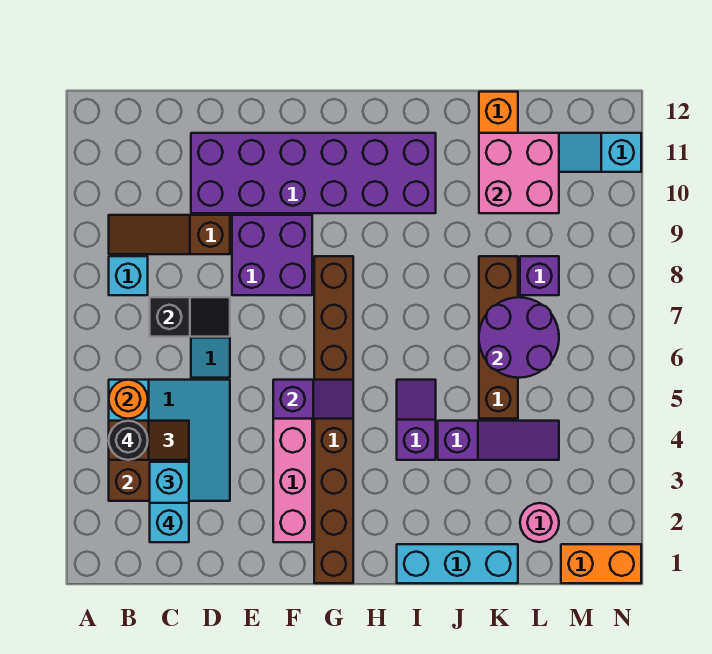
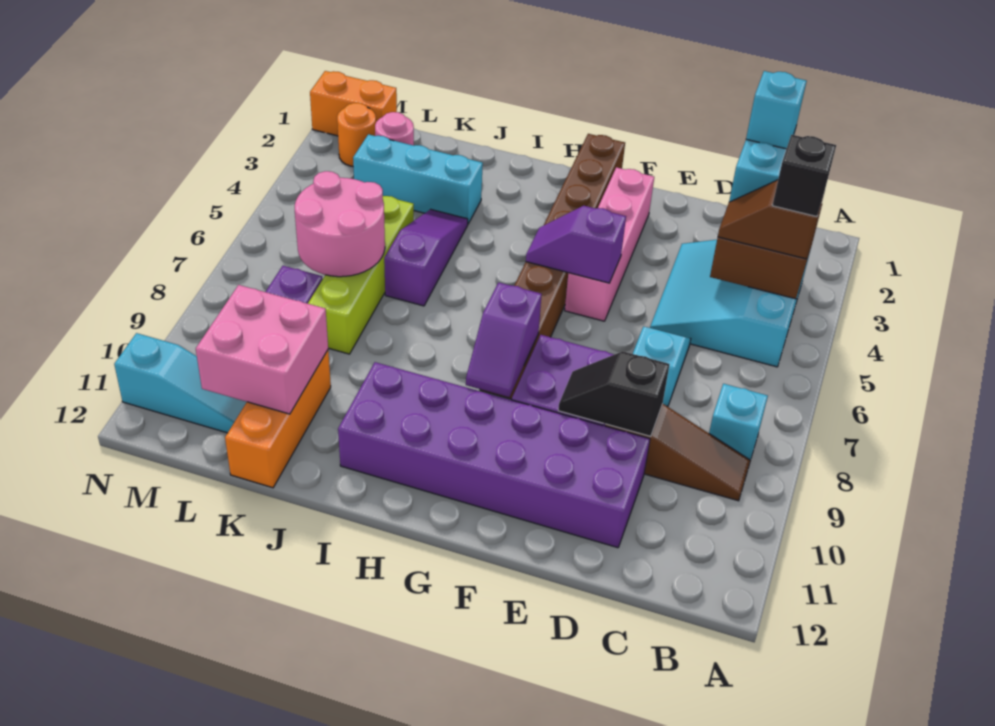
black 1x1 round brick [109,421,148,460] -> black 1x1 brick [772,135,836,217]
orange 1x1 round brick [109,380,148,419] -> orange 1x1 round brick moved to [337,103,376,166]
black 1x2 slope [150,297,230,337] -> black 1x2 slope moved to [558,351,669,436]
cyan 1x3 brick [397,544,518,583] -> cyan 1x3 brick moved to [353,134,483,224]
purple 1x2 slope [397,380,436,460] -> purple 1x2 slope moved to [466,282,542,397]
purple 1x3 slope [438,421,559,460] -> purple 1x3 slope turned to [384,209,468,306]
brown 1x4 brick [479,256,518,419] -> lime 1x4 brick [308,196,414,354]
purple 2x2 round brick [479,297,559,378] -> pink 2x2 round brick [295,171,385,277]

